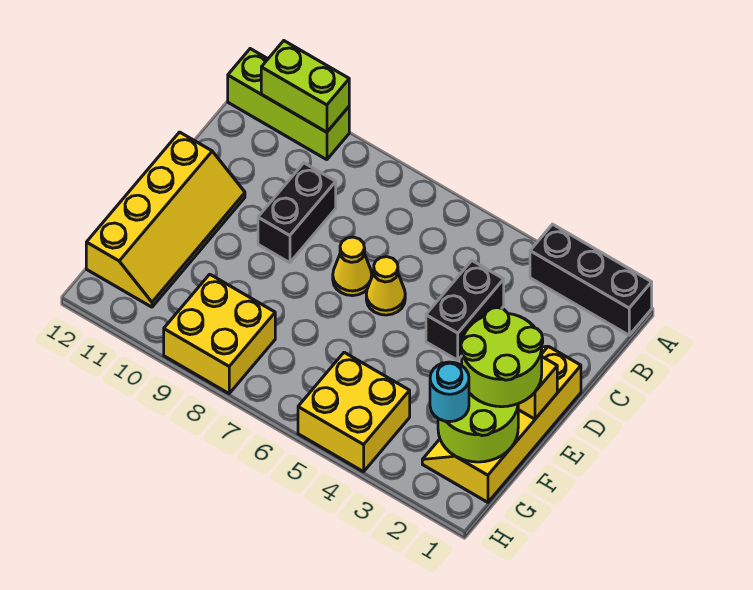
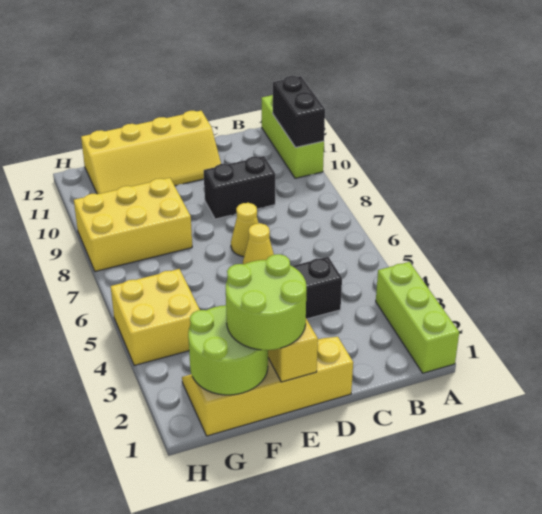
black 1x3 brick [530,224,652,335] -> lime 1x3 brick [376,262,459,373]
lime 1x2 brick [261,41,349,132] -> black 1x2 brick [273,76,325,147]
cyan 1x1 round brick [430,362,469,422] -> none
yellow 2x2 brick [164,274,275,393] -> yellow 2x3 brick [74,178,192,271]

